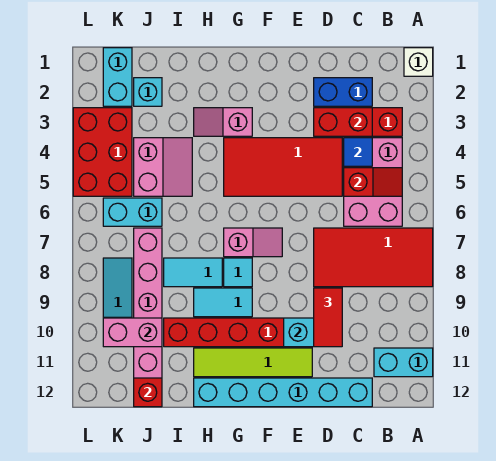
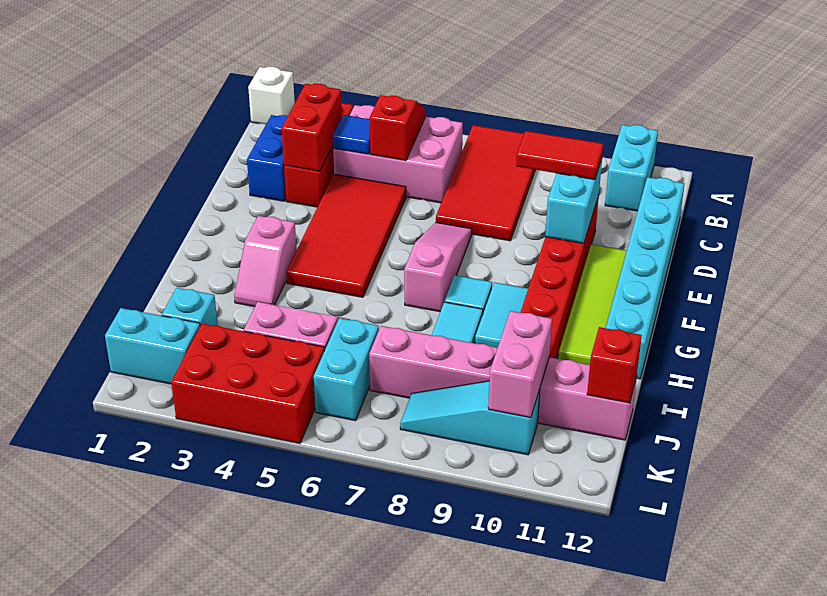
pink 1x2 slope [224,228,282,257] -> pink 1x3 slope [404,222,472,312]

